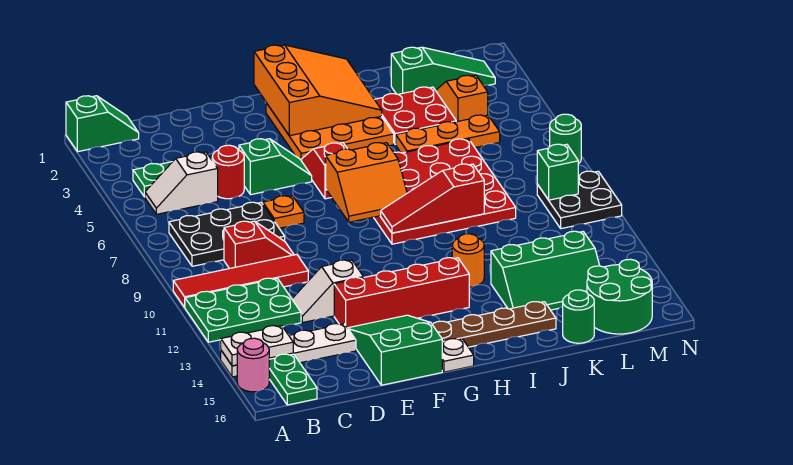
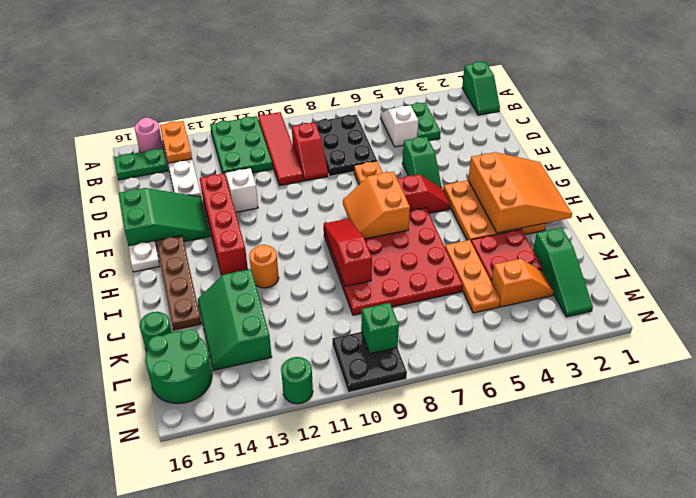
white 1x2 plate [221,326,293,366] -> orange 1x2 plate [160,121,192,163]
red 1x1 round brick [212,145,244,199] -> none
orange 3x3 slope [254,45,382,136] -> orange 3x3 slope turned to [468,152,572,233]
green 1x1 round brick [550,114,581,164] -> green 1x1 round brick moved to [281,357,313,404]

